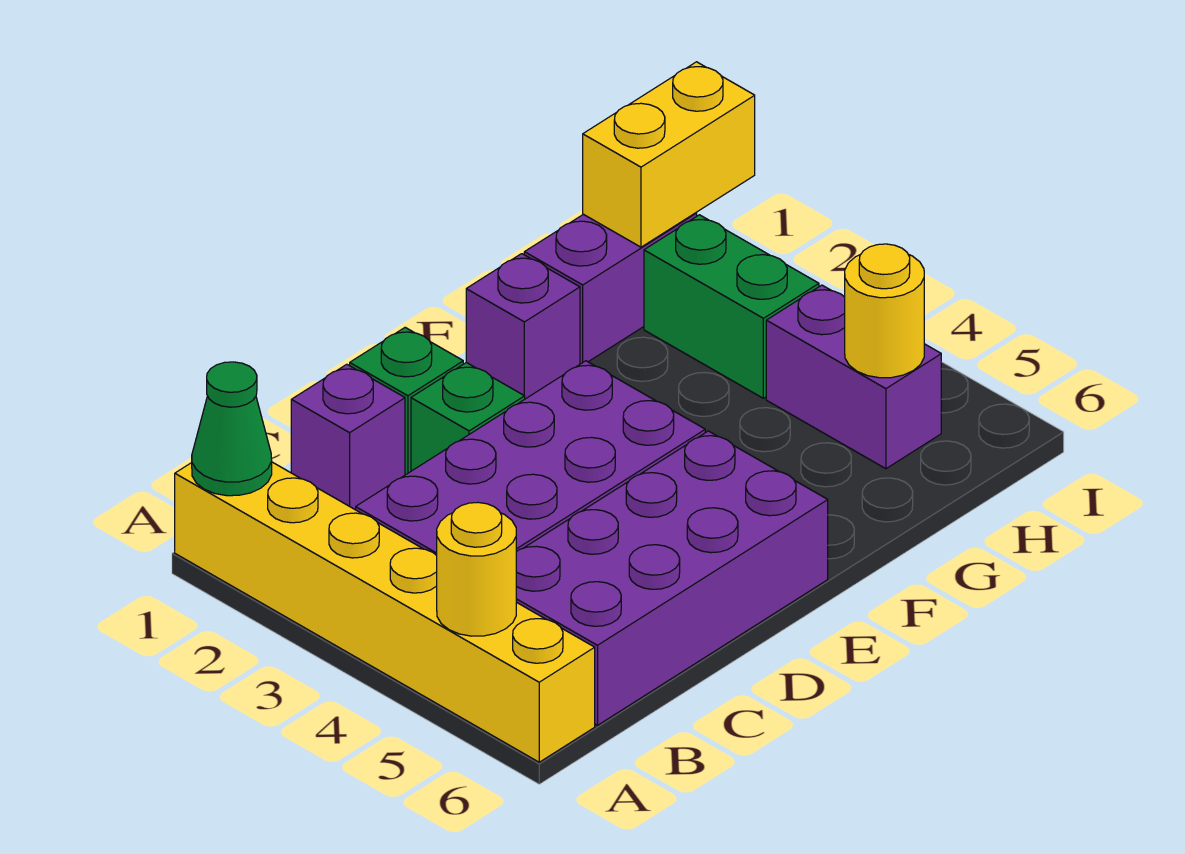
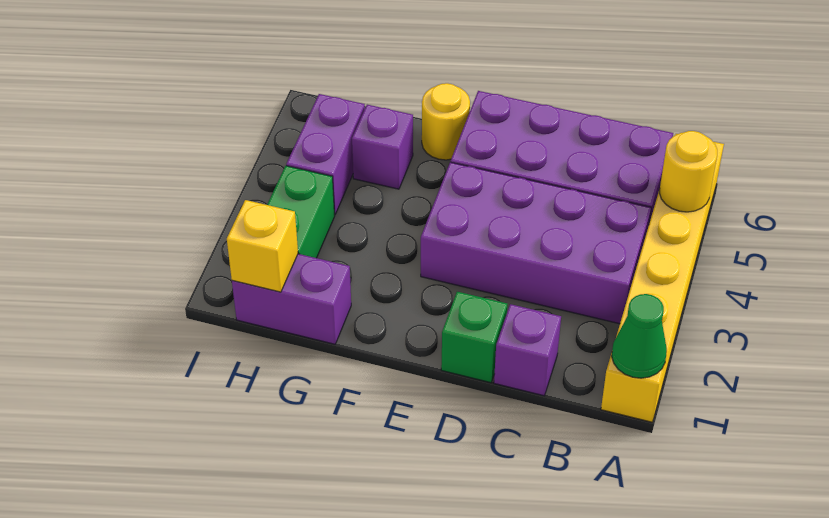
green 1x1 brick [411,363,525,471] -> none
purple 1x1 brick [466,254,580,399] -> purple 1x1 brick moved to [352,105,413,189]
yellow 1x2 brick [583,62,755,247] -> yellow 1x1 brick [227,200,298,292]
yellow 1x1 round brick [845,244,924,378] -> yellow 1x1 round brick moved to [422,83,470,160]

